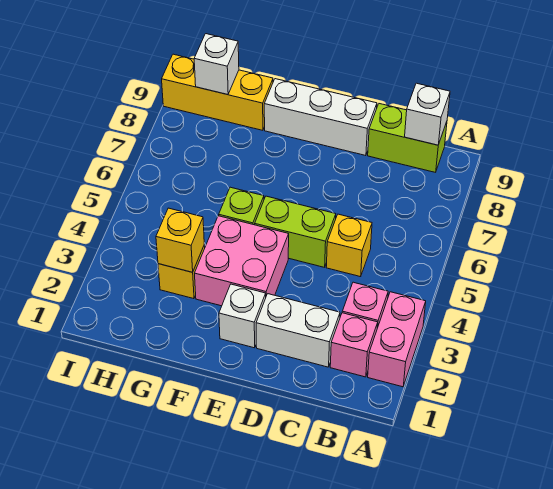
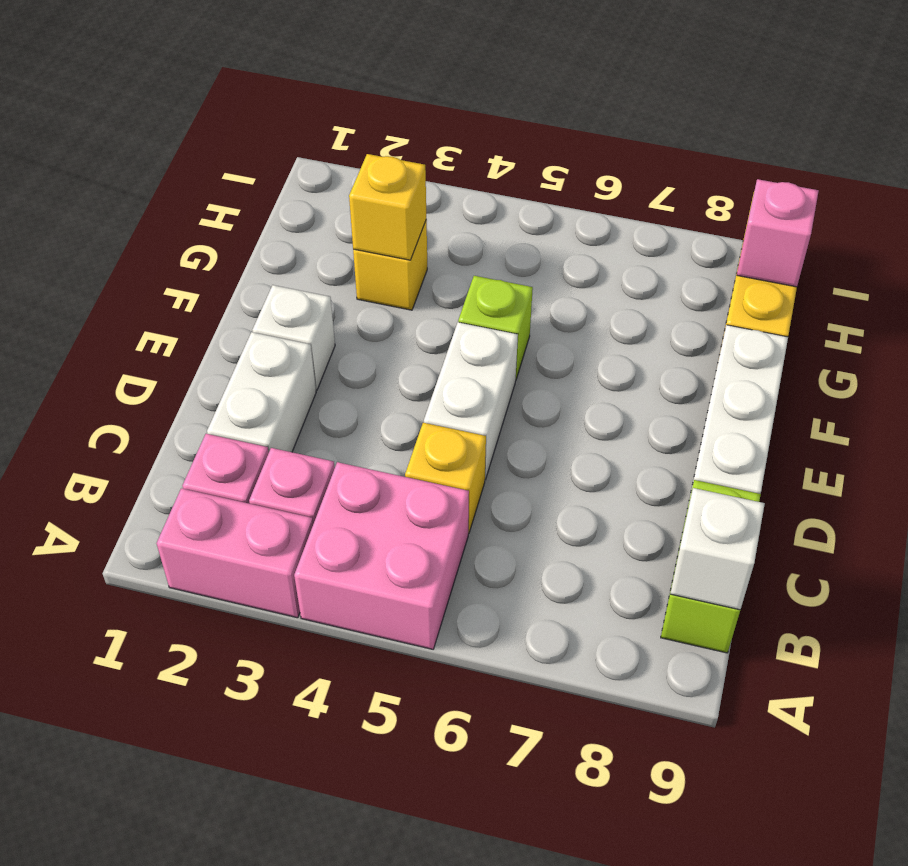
lime 1x2 brick [255,196,336,267] -> white 1x2 brick [424,322,518,480]
pink 2x2 brick [194,216,289,306] -> pink 2x2 brick moved to [294,462,469,649]
white 1x1 brick [194,34,239,95] -> pink 1x1 brick [737,179,819,287]

